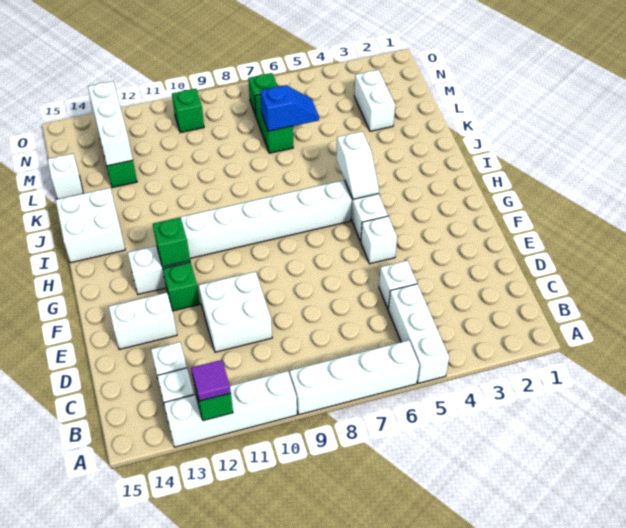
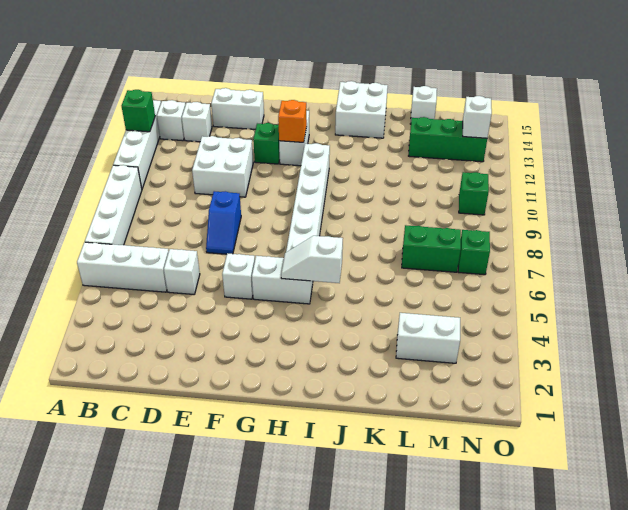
purple 1x1 tile [191,360,231,401] -> none
white 1x2 brick [109,293,177,349] -> white 1x2 brick turned to [211,88,264,129]
green 1x1 brick [153,217,190,267] -> orange 1x1 brick [278,100,307,142]
blue 1x2 slope [260,85,319,131] -> blue 1x2 slope moved to [206,191,241,254]
white 1x3 brick [88,81,133,166] -> white 1x1 brick [463,96,492,138]

